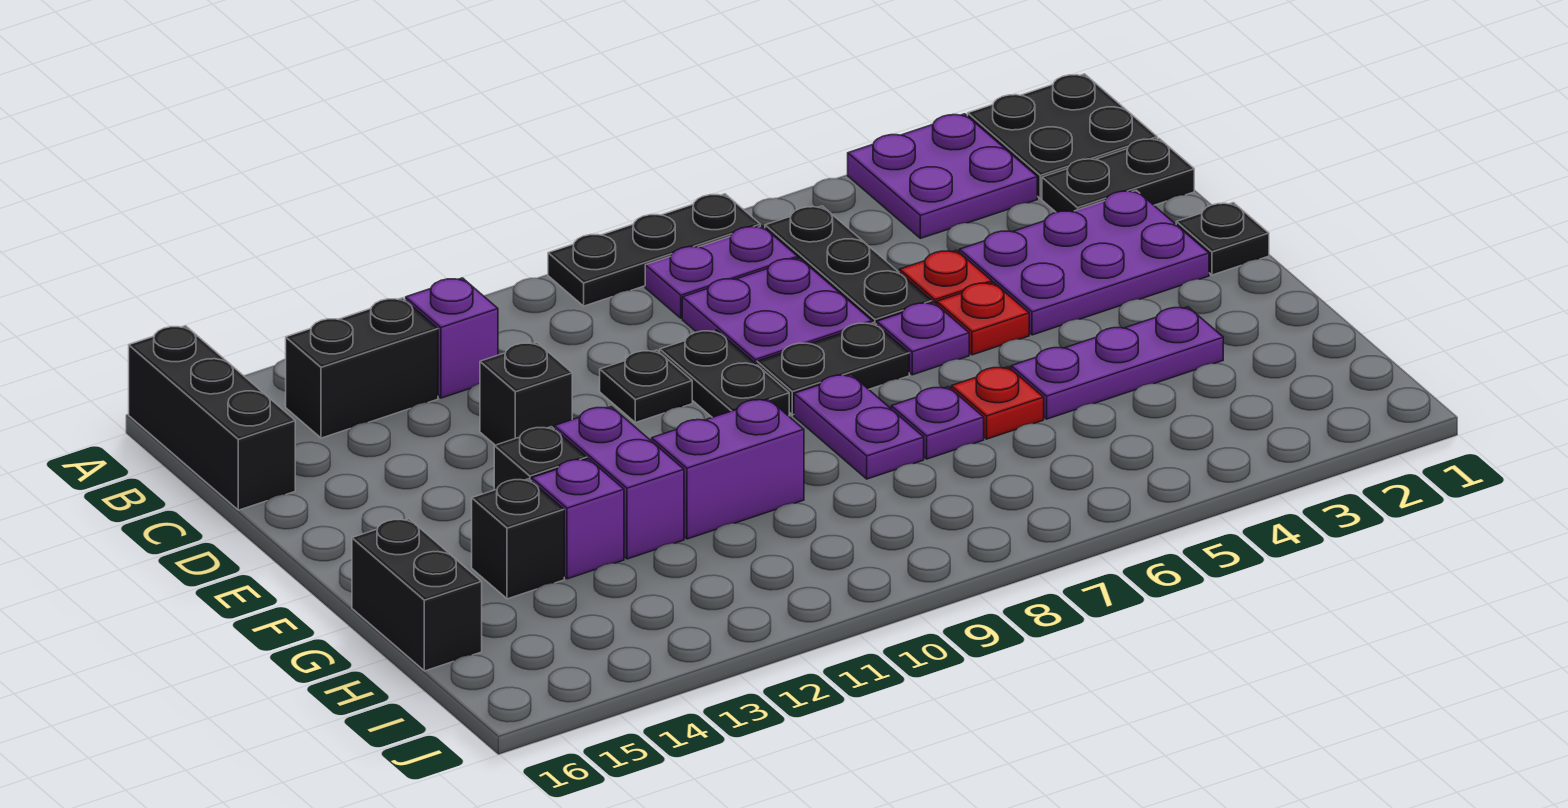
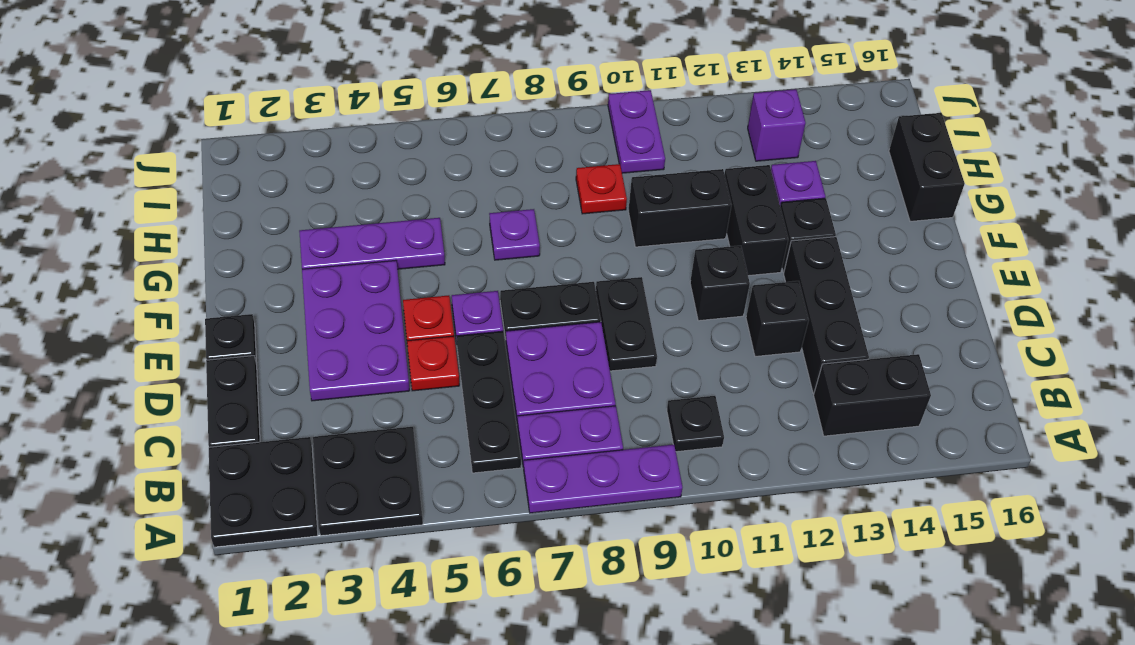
purple 2x2 plate [848,114,1037,238] -> black 2x2 plate [313,427,423,536]
black 1x3 plate [548,194,760,306] -> purple 1x3 plate [524,445,683,513]
black 1x3 brick [129,326,295,510] -> black 1x3 brick moved to [784,237,869,393]
purple 1x1 brick [406,278,498,398] -> purple 1x1 brick moved to [748,89,806,161]
black 1x2 plate [1042,138,1194,212] -> black 1x2 plate turned to [206,356,260,447]
purple 2x3 plate [959,190,1209,335] -> purple 2x3 plate turned to [302,260,410,401]
black 1x1 plate [600,350,692,423] -> black 1x1 plate moved to [667,396,724,452]
purple 1x2 plate [794,375,924,479] -> purple 1x2 plate moved to [608,90,665,173]
purple 1x2 brick [554,407,684,559] -> black 1x2 brick [724,165,788,276]
red 1x1 plate [951,367,1044,439] -> red 1x1 plate moved to [576,164,627,214]
purple 1x2 brick [652,399,804,539] -> black 1x2 brick [628,169,731,247]
black 1x1 brick [472,479,564,599] -> black 1x1 brick moved to [690,246,750,321]

